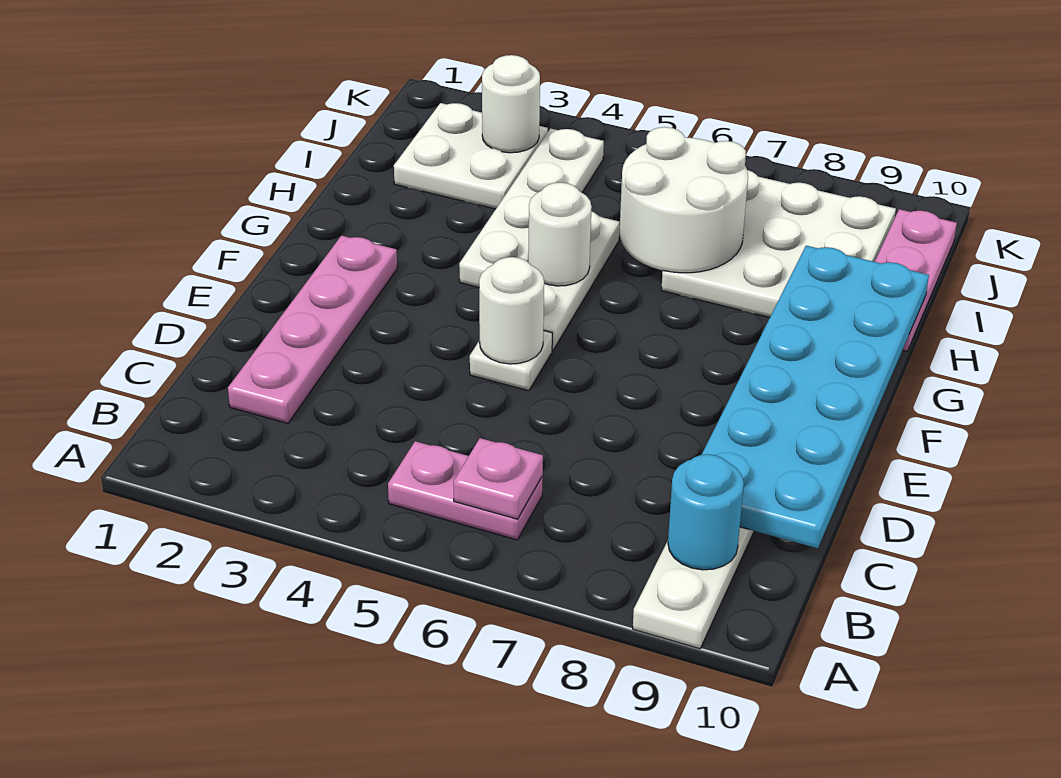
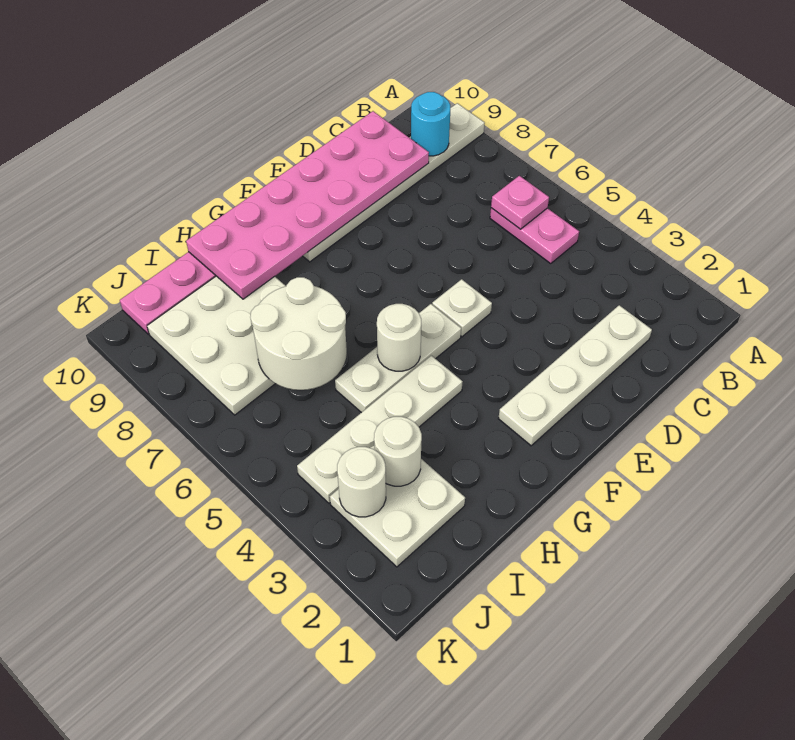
pink 1x4 plate [228,236,397,423] -> white 1x4 plate [498,305,652,446]
cyan 2x6 plate [702,246,929,548] -> pink 2x6 plate [186,111,429,299]
white 1x1 round brick [479,257,544,364] -> white 1x1 round brick moved to [374,417,422,486]

